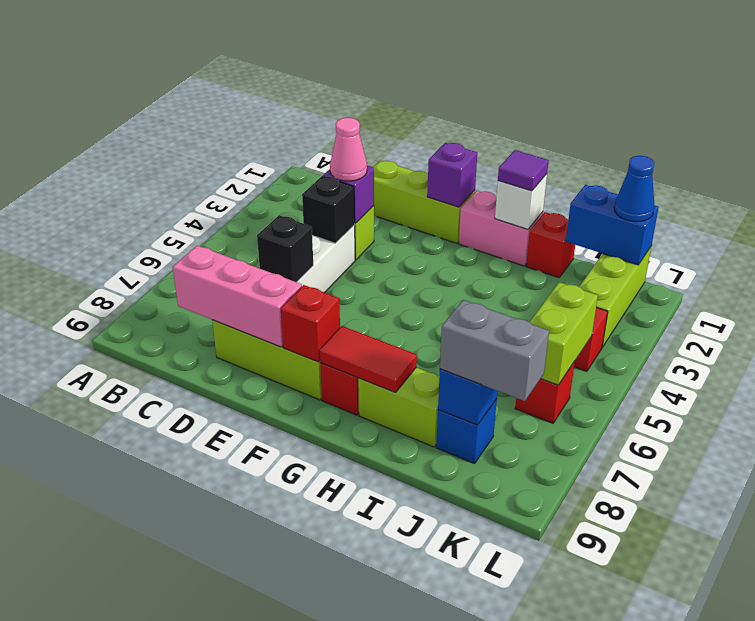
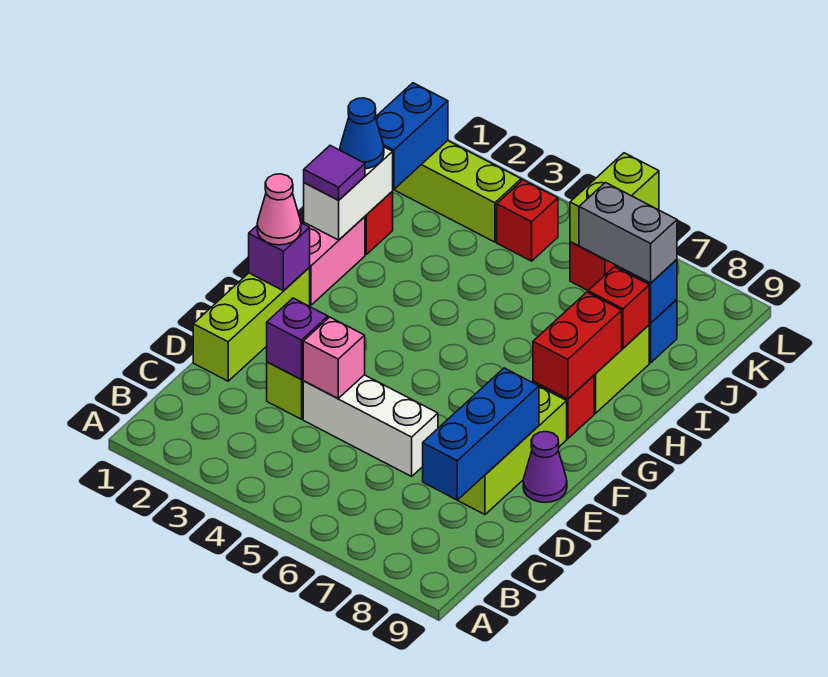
pink 1x3 brick [173,246,302,347] -> blue 1x3 brick [423,368,539,500]
pink 1x1 cone [330,118,367,181] -> pink 1x1 cone moved to [257,174,301,245]
black 1x1 brick [302,176,355,243] -> pink 1x1 brick [303,317,365,398]
black 1x1 brick [257,215,313,282] -> none
none -> purple 1x1 cone [523,432,567,503]
red 1x1 brick [281,285,340,362] -> red 1x1 brick moved to [588,267,649,348]
red 1x2 tile [320,326,417,392] -> red 1x2 brick [533,292,622,399]
white 1x1 brick [495,174,547,229] -> white 1x2 brick [304,147,393,240]
grey 1x2 brick [440,300,549,401] -> grey 1x2 brick turned to [579,183,677,283]
blue 1x1 cone [614,156,655,222] -> blue 1x1 cone moved to [340,98,384,169]
lime 1x2 brick [529,282,598,385] -> lime 1x2 brick turned to [570,153,659,251]

